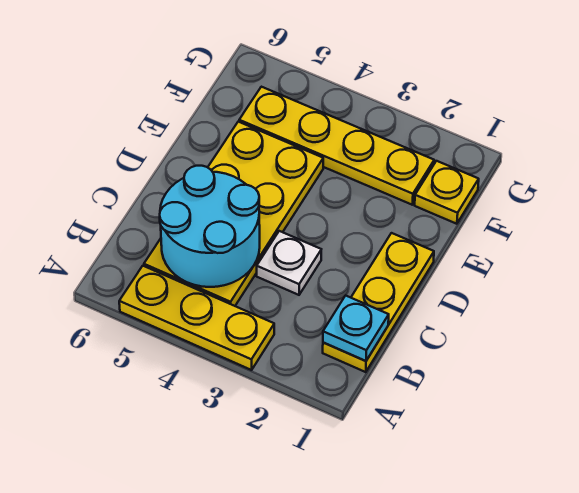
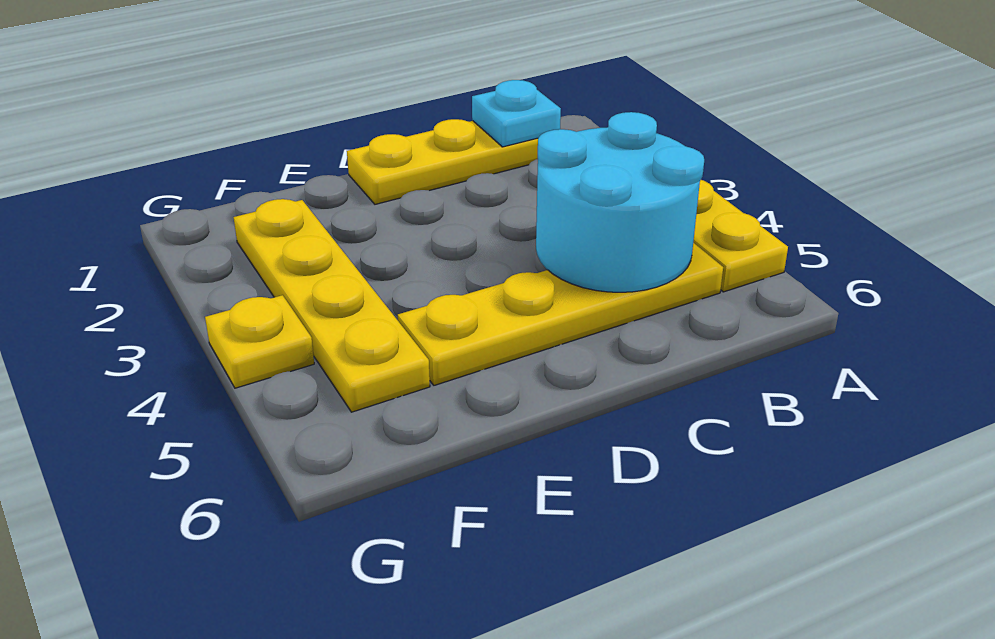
yellow 2x4 plate [144,122,323,306] -> yellow 1x4 plate [398,243,723,385]
white 1x1 plate [257,231,321,295] -> none
yellow 1x1 plate [415,161,479,224] -> yellow 1x1 plate moved to [205,295,314,388]

